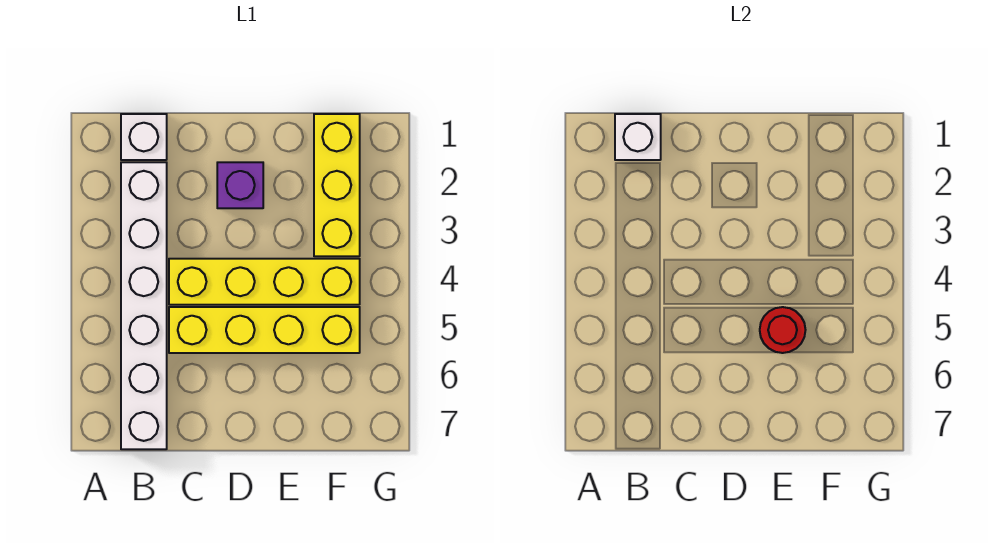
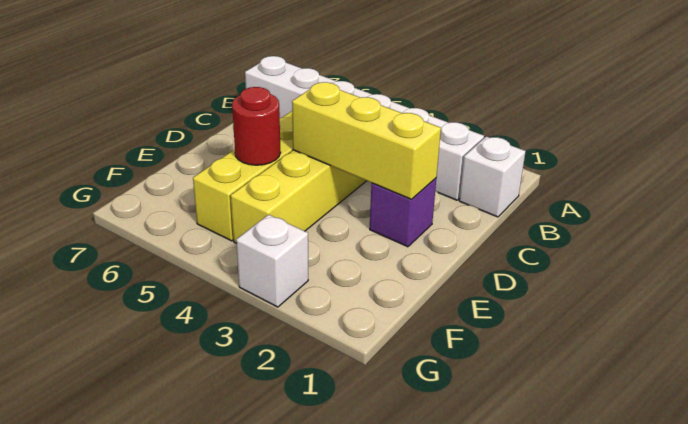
white 1x1 brick [615,114,661,160] -> white 1x1 brick moved to [236,215,308,307]
yellow 1x3 brick [314,114,360,256] -> yellow 1x3 brick moved to [292,82,441,199]

